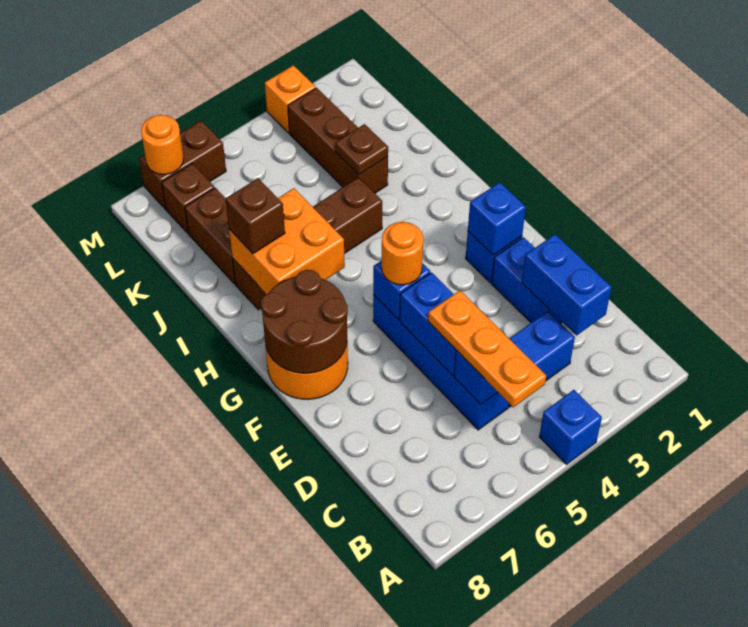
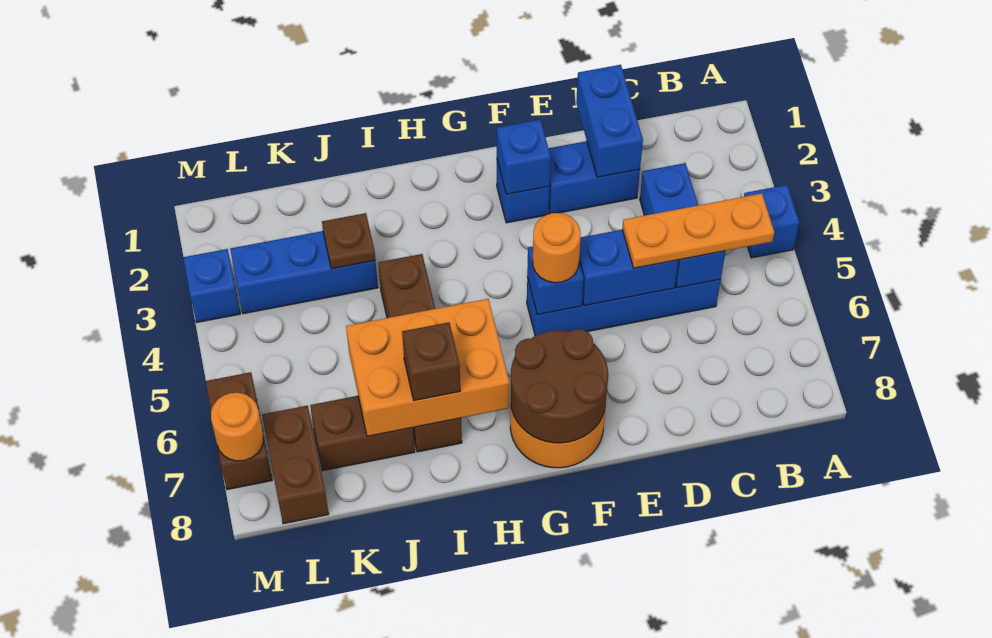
blue 1x2 brick [522,234,611,335] -> blue 1x2 brick turned to [576,65,643,177]
orange 2x2 brick [229,188,345,294] -> orange 2x3 brick [346,299,509,436]
brown 1x3 brick [288,88,388,193] -> blue 1x3 brick [230,231,378,314]
brown 1x1 brick [162,164,215,233] -> brown 1x2 brick [262,406,329,524]
orange 1x1 brick [265,65,316,133] -> blue 1x1 brick [183,249,240,322]

